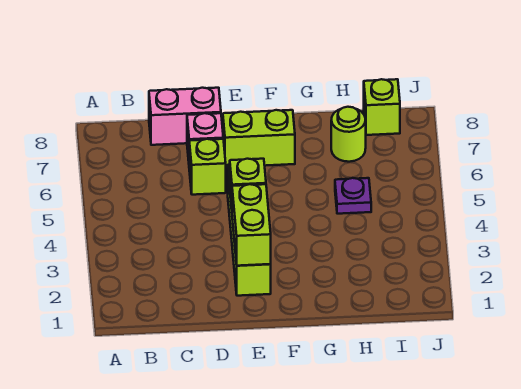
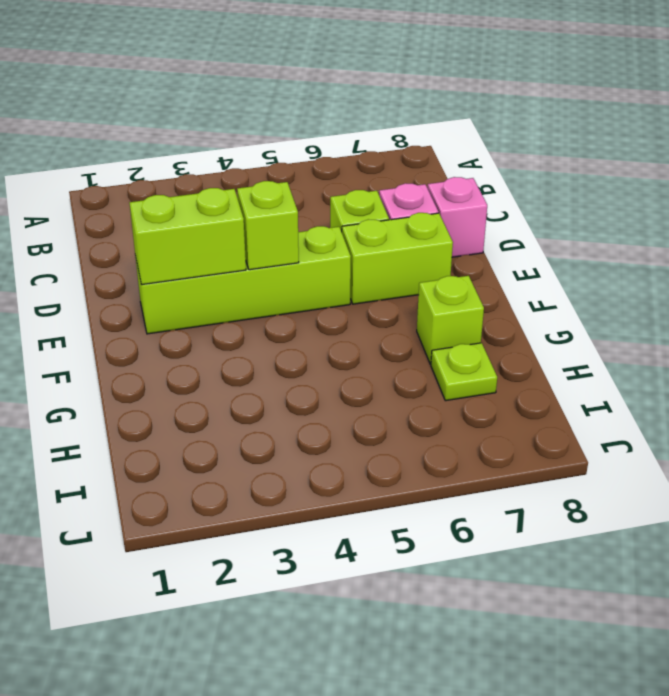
pink 1x2 brick [149,88,221,145] -> pink 1x1 brick [428,177,487,257]
lime 1x2 brick [223,110,295,167] -> lime 1x2 brick turned to [342,213,453,304]
purple 1x1 plate [335,178,371,214] -> none
lime 1x1 round brick [331,107,366,162] -> lime 1x1 plate [431,343,497,401]
lime 1x1 brick [364,79,400,135] -> lime 1x1 brick moved to [417,276,484,364]

